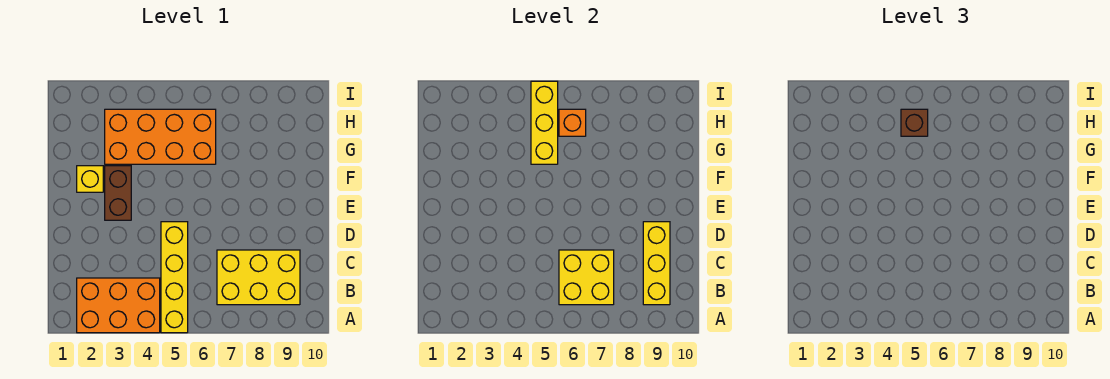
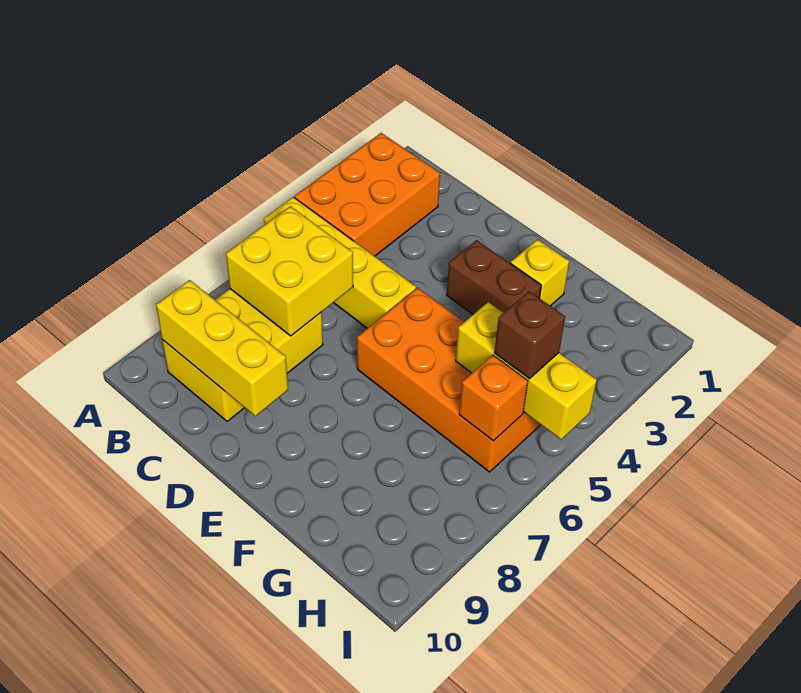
orange 2x4 brick [105,109,216,164] -> orange 2x4 brick turned to [357,288,540,472]

